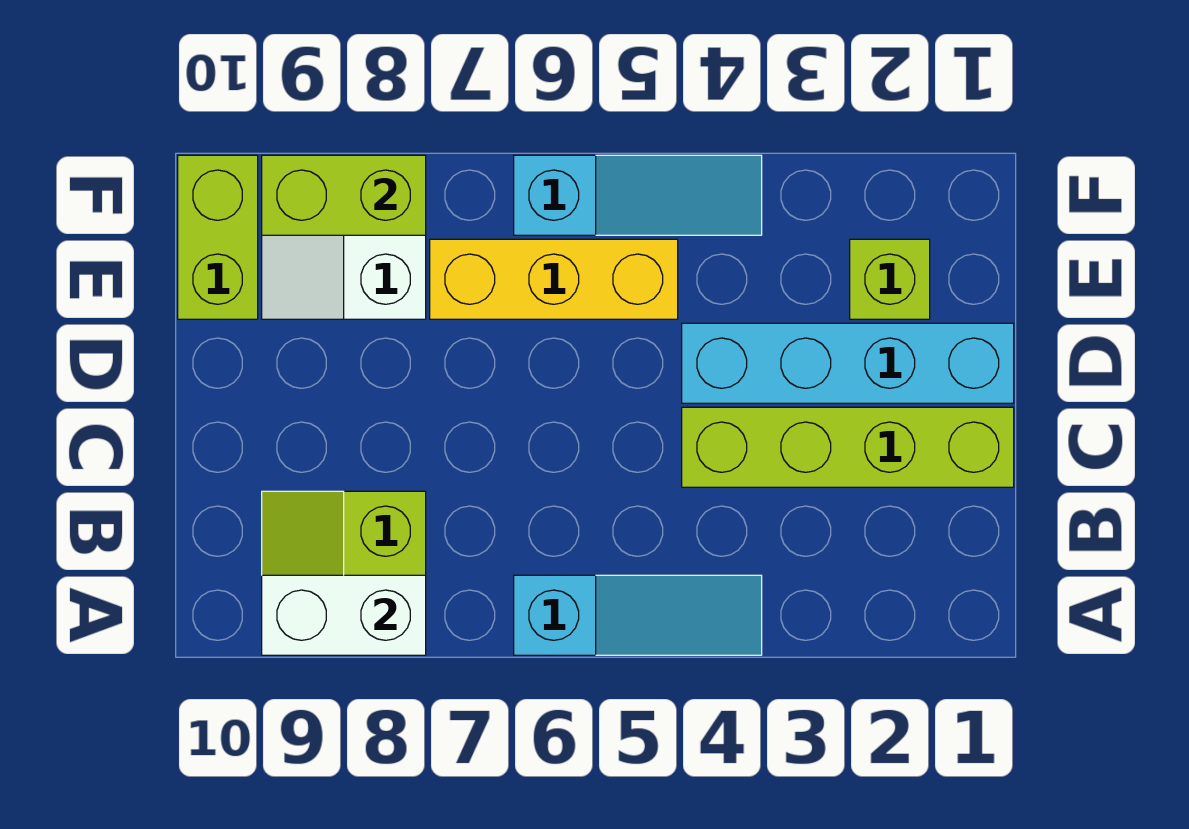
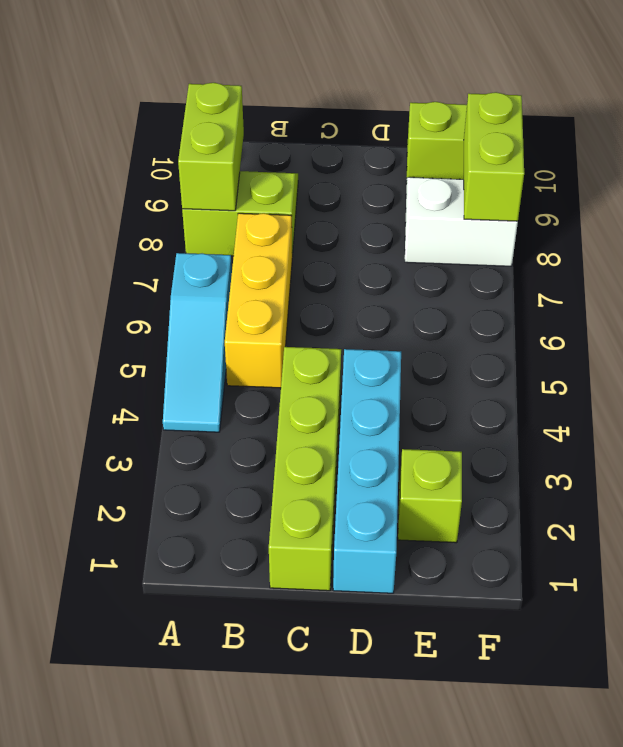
white 1x2 brick [262,575,426,655] -> lime 1x2 brick [178,83,244,211]
yellow 1x3 brick [430,239,678,319] -> yellow 1x3 brick moved to [225,213,292,388]
cyan 1x3 slope [514,155,762,235] -> none

